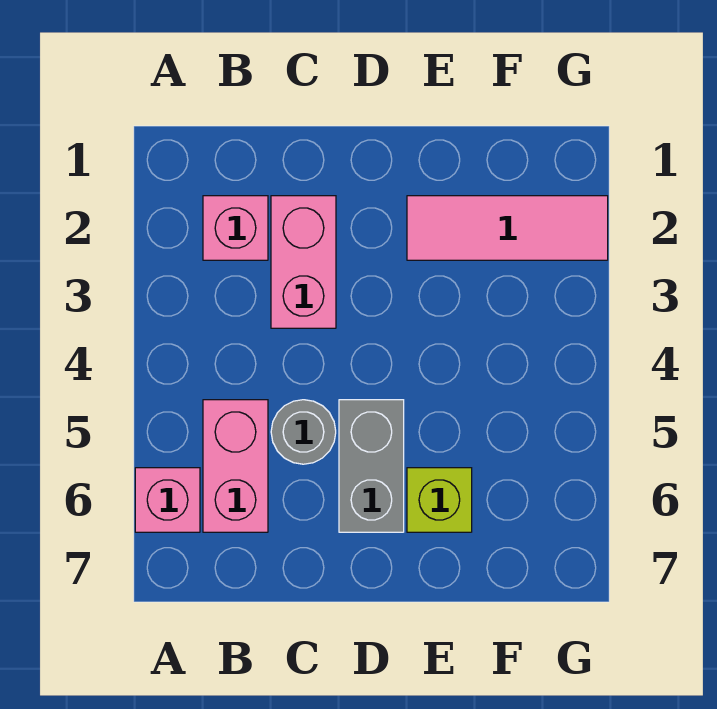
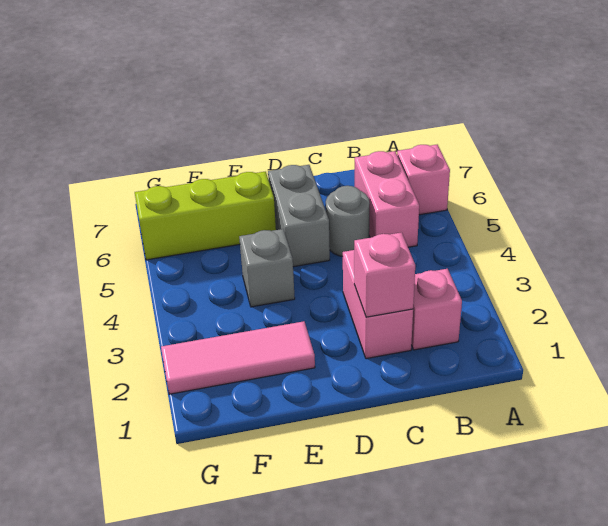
none -> pink 1x1 brick [354,232,415,317]
none -> grey 1x1 brick [239,229,295,307]
lime 1x1 brick [407,468,472,532] -> lime 1x3 brick [135,172,276,260]

